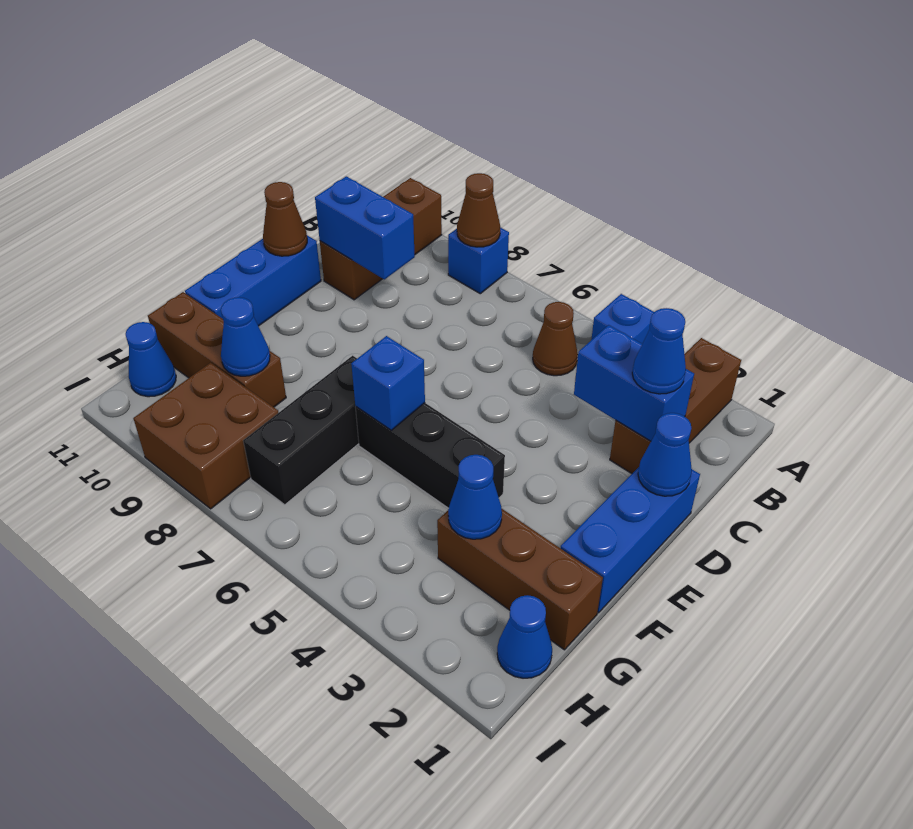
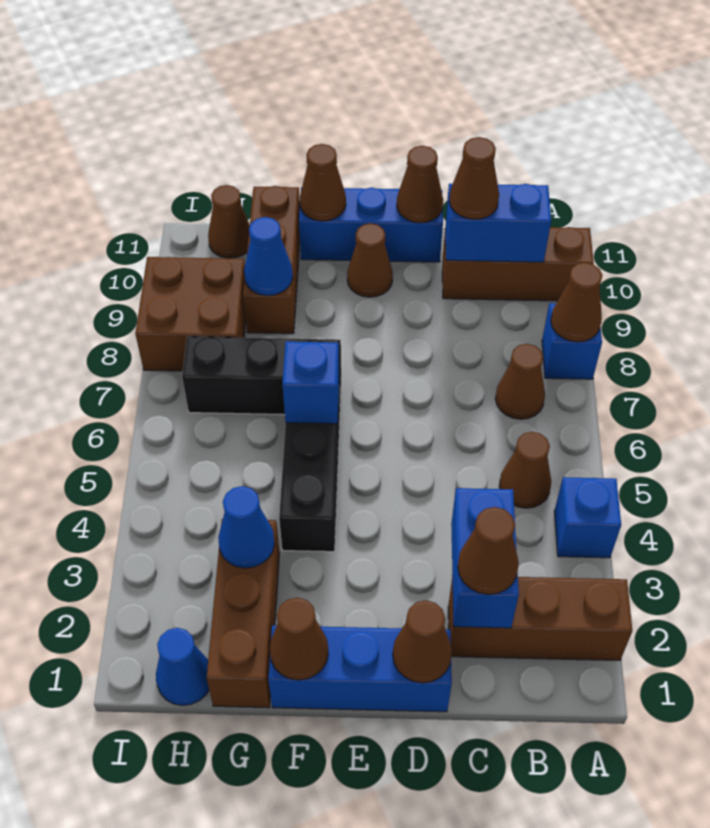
none -> brown 1x1 cone [495,344,545,419]
blue 1x1 cone [632,308,686,394] -> brown 1x1 cone [458,507,519,595]
blue 1x2 brick [315,176,415,279] -> blue 1x2 brick turned to [445,184,551,262]
none -> brown 1x1 cone [449,137,499,219]
blue 1x1 cone [638,413,692,496] -> brown 1x1 cone [393,600,452,683]
none -> brown 1x1 cone [347,223,393,297]
none -> brown 1x1 cone [270,598,328,680]
none -> brown 1x1 cone [300,144,346,221]
blue 1x1 cone [126,322,176,397] -> brown 1x1 cone [208,185,250,258]

